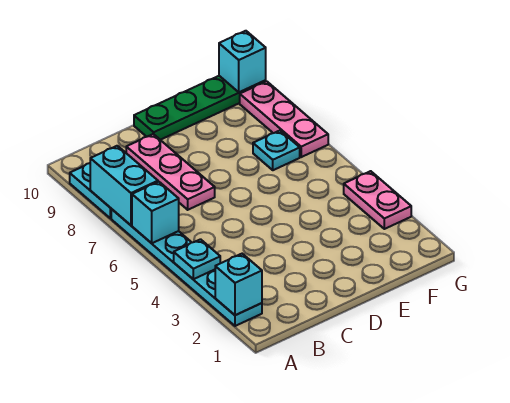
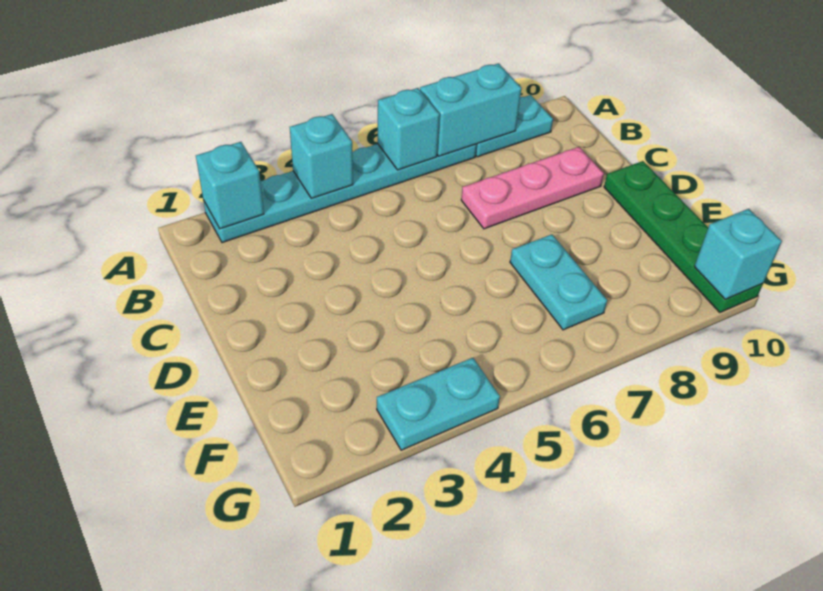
cyan 1x1 plate [174,239,220,279] -> cyan 1x1 brick [290,114,353,198]
cyan 1x1 plate [253,131,300,170] -> cyan 1x2 plate [510,234,607,330]
pink 1x2 plate [344,171,411,229] -> cyan 1x2 plate [377,358,500,450]
pink 1x3 plate [240,81,328,157] -> none

